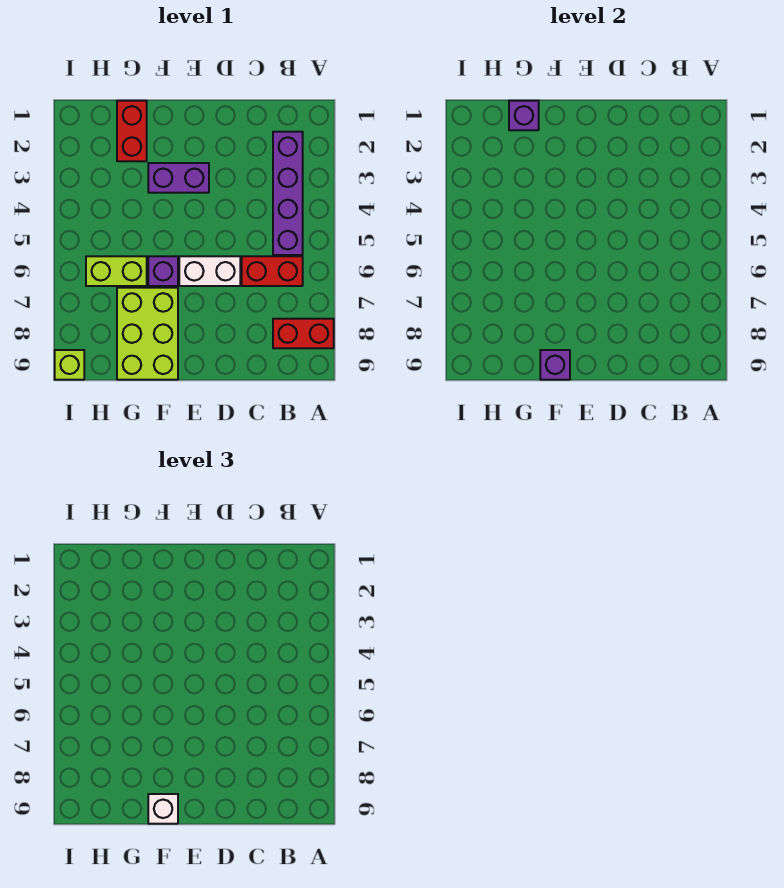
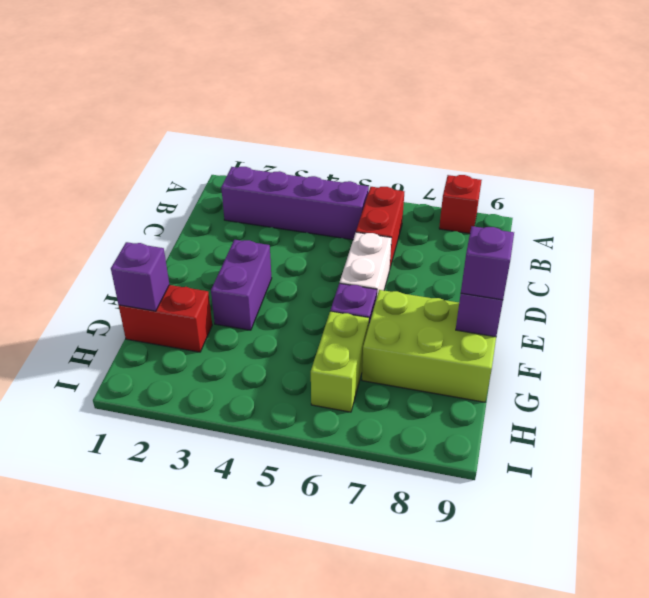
red 1x2 brick [273,319,334,348] -> red 1x1 brick [439,175,482,234]
white 1x1 brick [148,794,178,824] -> purple 1x1 brick [461,226,514,300]
lime 1x1 brick [55,350,84,380] -> none

